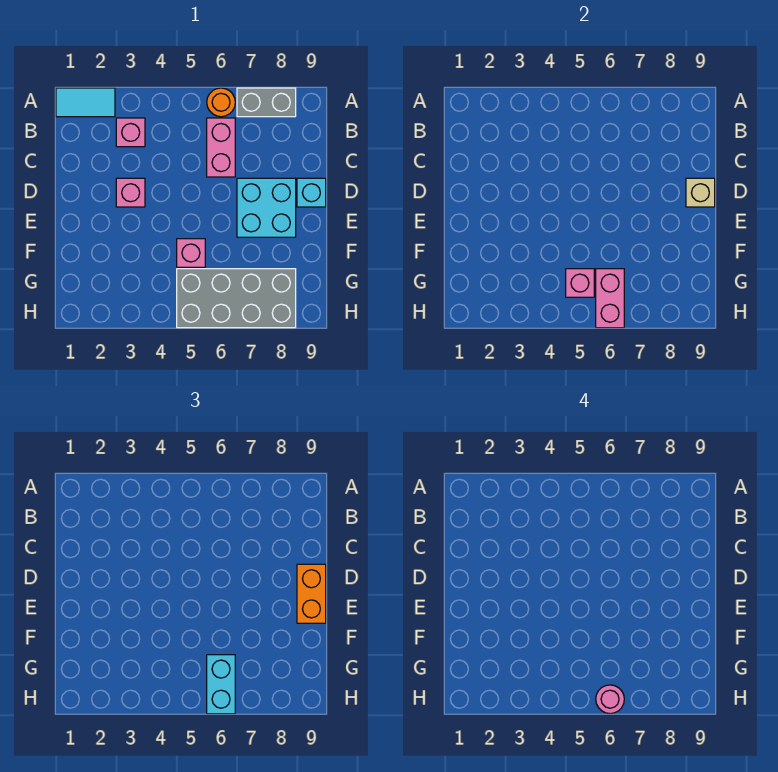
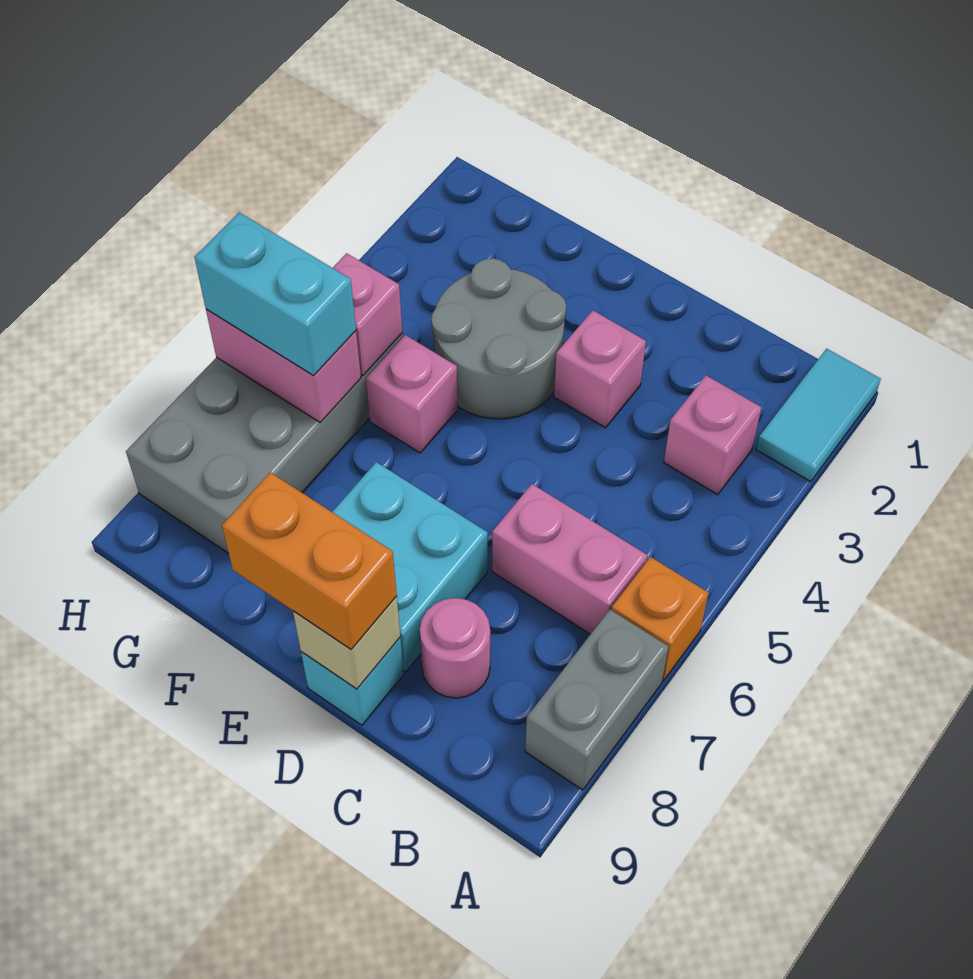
orange 1x1 round brick [207,88,235,117] -> orange 1x1 brick [611,557,709,681]
none -> grey 2x2 round brick [431,258,566,419]
pink 1x1 round brick [596,685,624,714] -> pink 1x1 round brick moved to [420,598,490,698]

